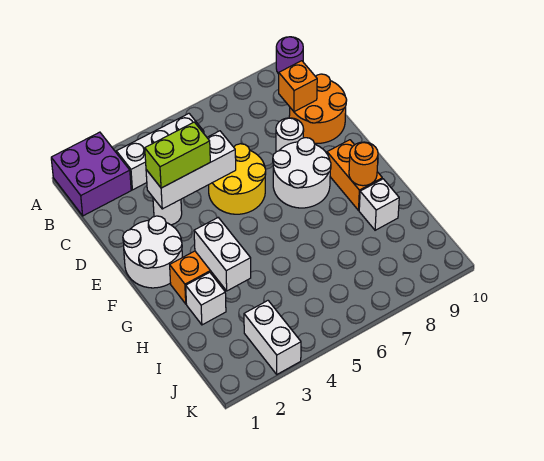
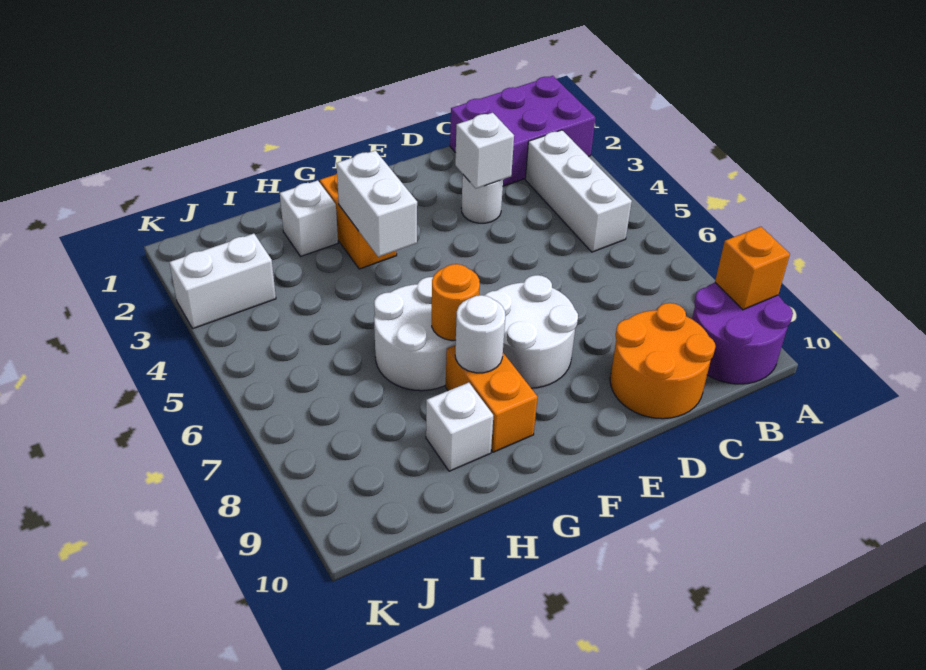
purple 2x2 brick [51,132,131,216] -> purple 2x3 brick [450,76,596,186]
purple 1x1 round brick [276,37,303,74] -> purple 2x2 round brick [692,283,793,384]
orange 1x1 brick [279,61,317,112] -> orange 1x1 brick moved to [715,227,790,310]
white 1x3 brick [146,131,236,209] -> white 1x1 brick [455,113,514,189]
lime 1x2 brick [145,122,210,188] -> none
yellow 2x2 round brick [209,144,266,214] -> none
white 1x1 round brick [276,118,304,152] -> white 1x1 round brick moved to [455,295,505,373]
white 2x2 round brick [123,216,182,288] -> white 2x2 round brick moved to [374,277,456,391]
orange 1x2 brick [327,140,382,210] -> orange 1x2 brick turned to [446,345,538,452]
white 1x2 brick [194,218,251,291] -> white 1x2 brick turned to [336,150,417,257]
orange 1x1 round brick [349,142,378,186] -> orange 1x1 round brick moved to [432,264,480,341]

